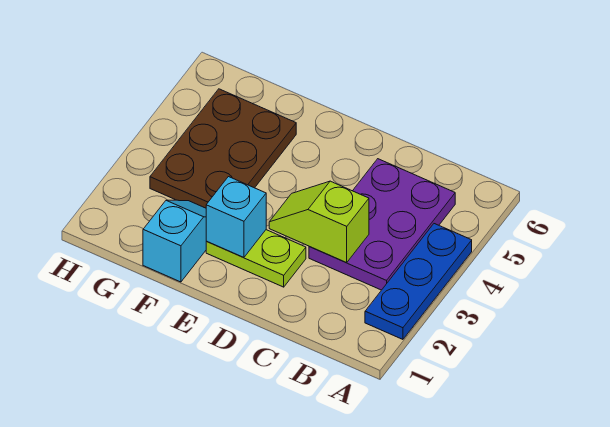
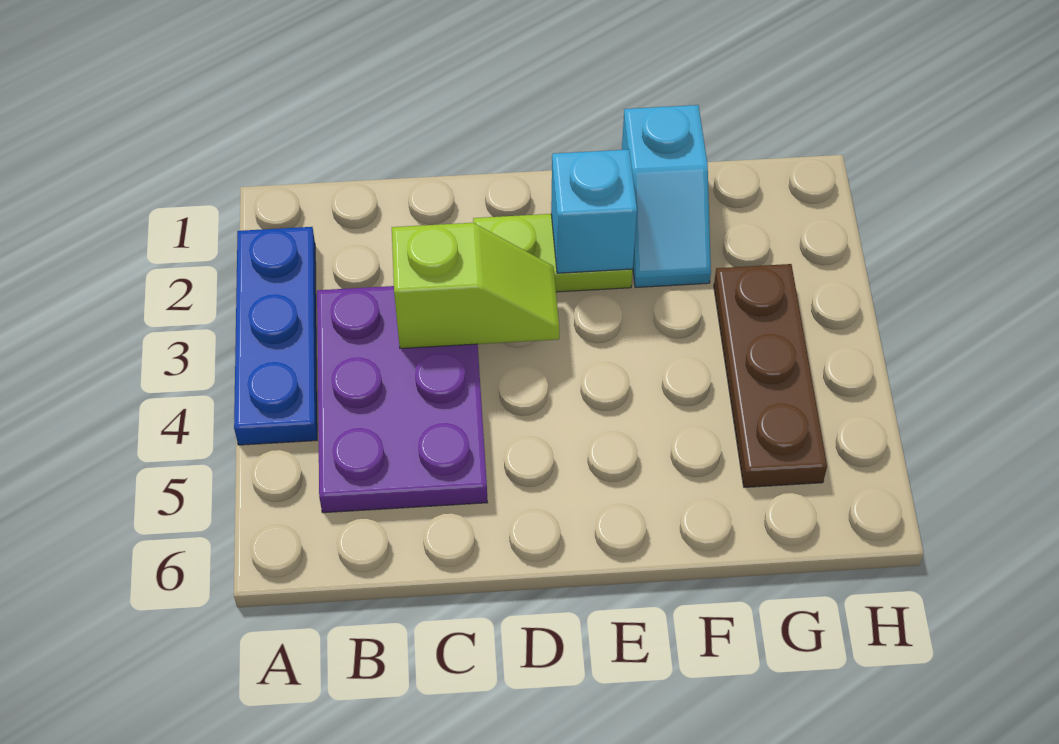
brown 2x3 plate [150,89,296,208] -> brown 1x3 plate [714,264,827,487]

